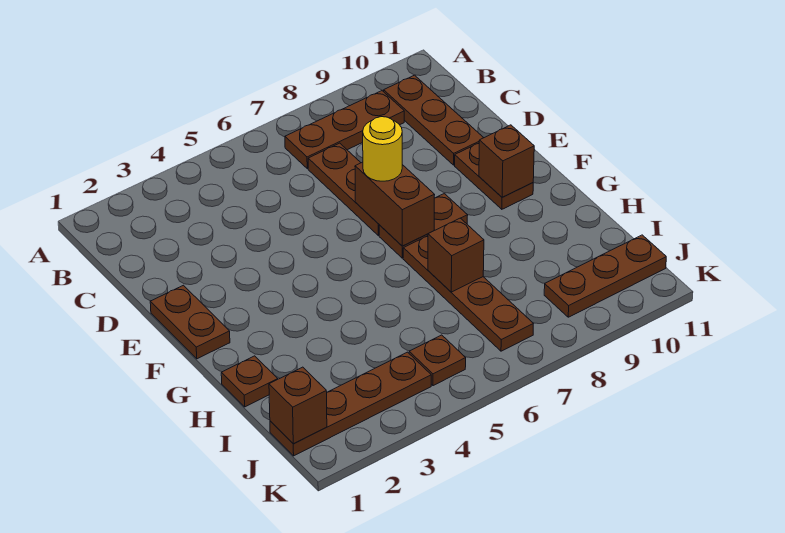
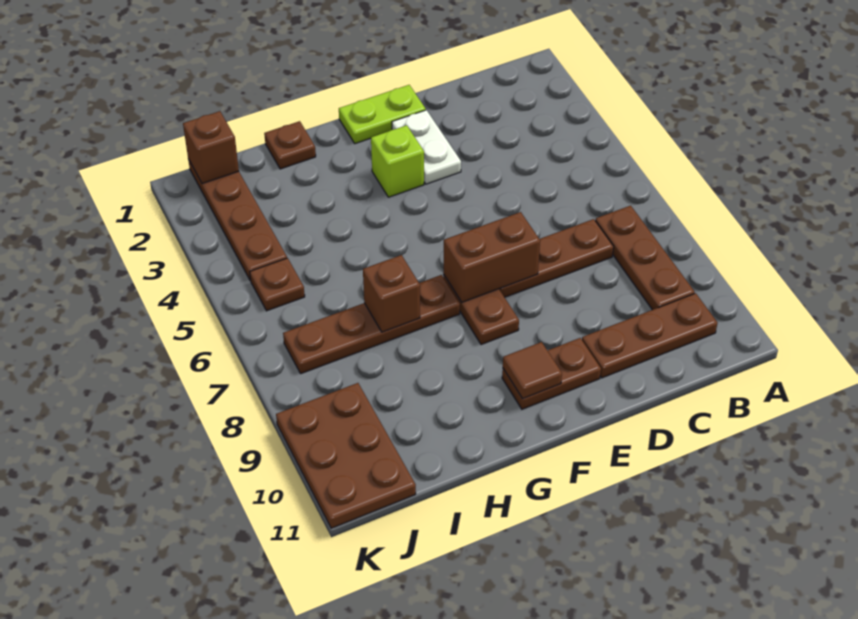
brown 1x2 plate [150,285,230,359] -> lime 1x2 plate [339,85,426,144]
none -> white 1x2 plate [392,110,461,184]
yellow 1x1 round brick [363,117,402,181] -> none
none -> lime 1x1 brick [371,125,424,197]
brown 1x1 brick [479,125,534,197] -> brown 1x1 tile [503,342,562,399]
brown 1x3 plate [544,235,666,317] -> brown 2x3 plate [276,383,416,528]

